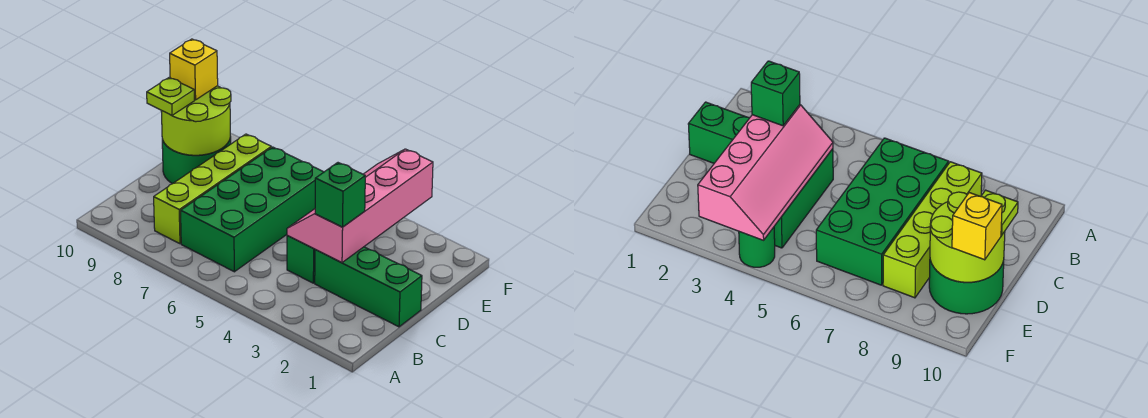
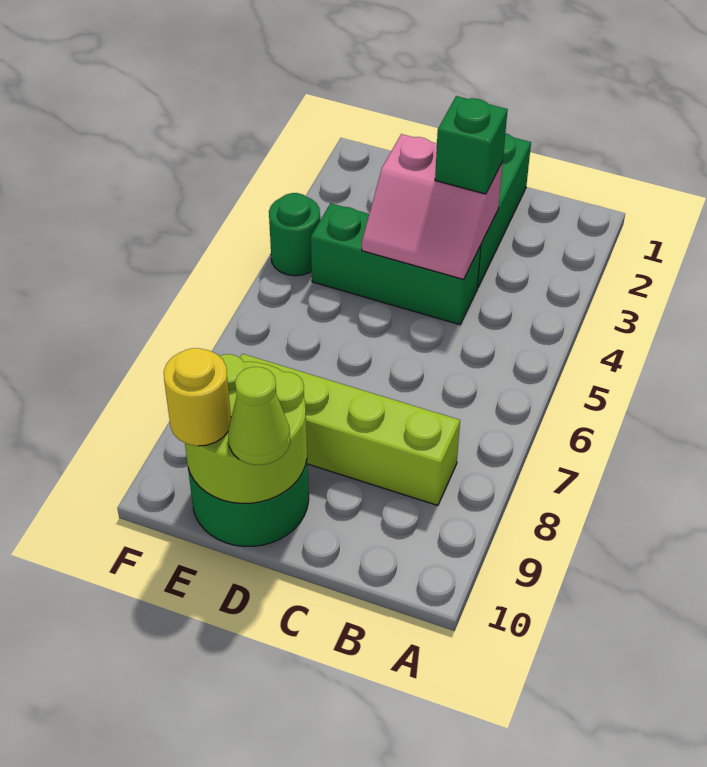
green 2x4 brick [181,147,323,272] -> none
pink 2x4 slope [287,149,433,263] -> pink 2x2 slope [362,134,503,279]
lime 1x1 plate [147,78,194,115] -> lime 1x1 cone [228,367,290,465]
yellow 1x1 brick [170,39,218,100] -> yellow 1x1 round brick [164,348,231,446]

